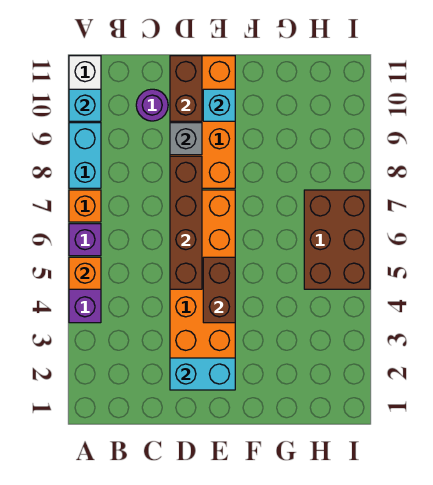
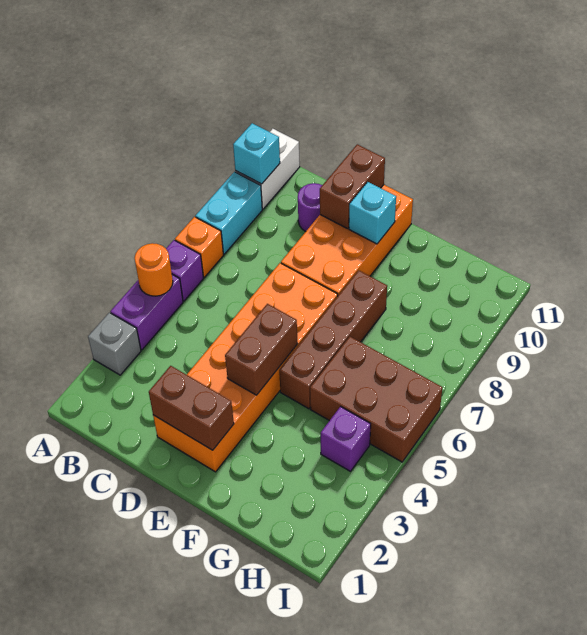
orange 1x1 brick [69,257,101,289] -> orange 1x1 round brick [135,243,173,296]
cyan 1x2 brick [170,358,235,390] -> brown 1x2 brick [149,366,234,450]
brown 1x4 brick [170,156,202,289] -> brown 1x4 brick moved to [279,270,387,409]
grey 1x1 brick [170,123,202,155] -> grey 1x1 brick moved to [88,313,141,375]
none -> purple 1x1 brick [321,407,371,471]
brown 2x3 brick [304,190,370,289] -> brown 2x3 brick turned to [310,337,443,462]

